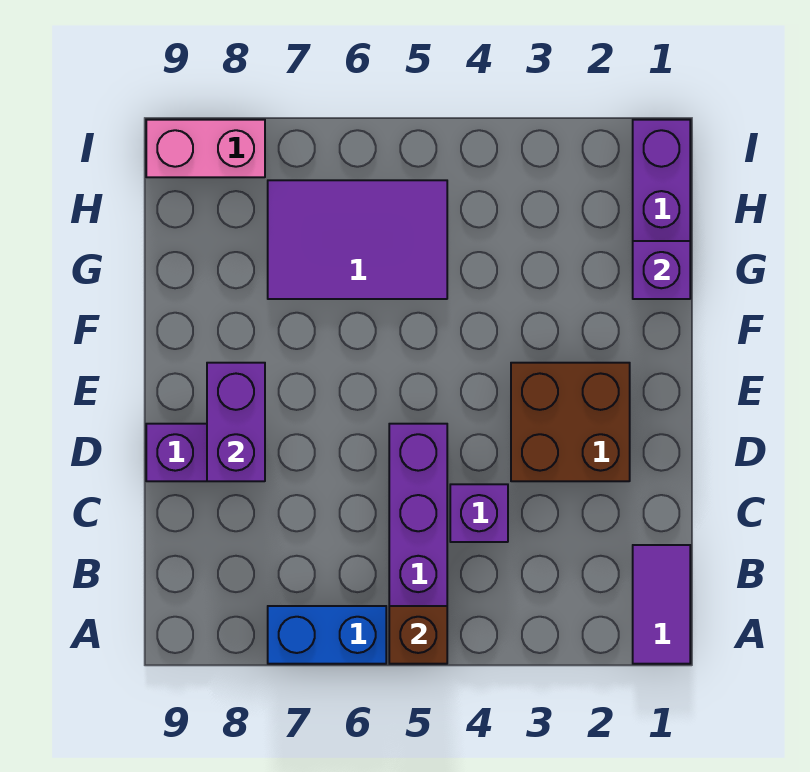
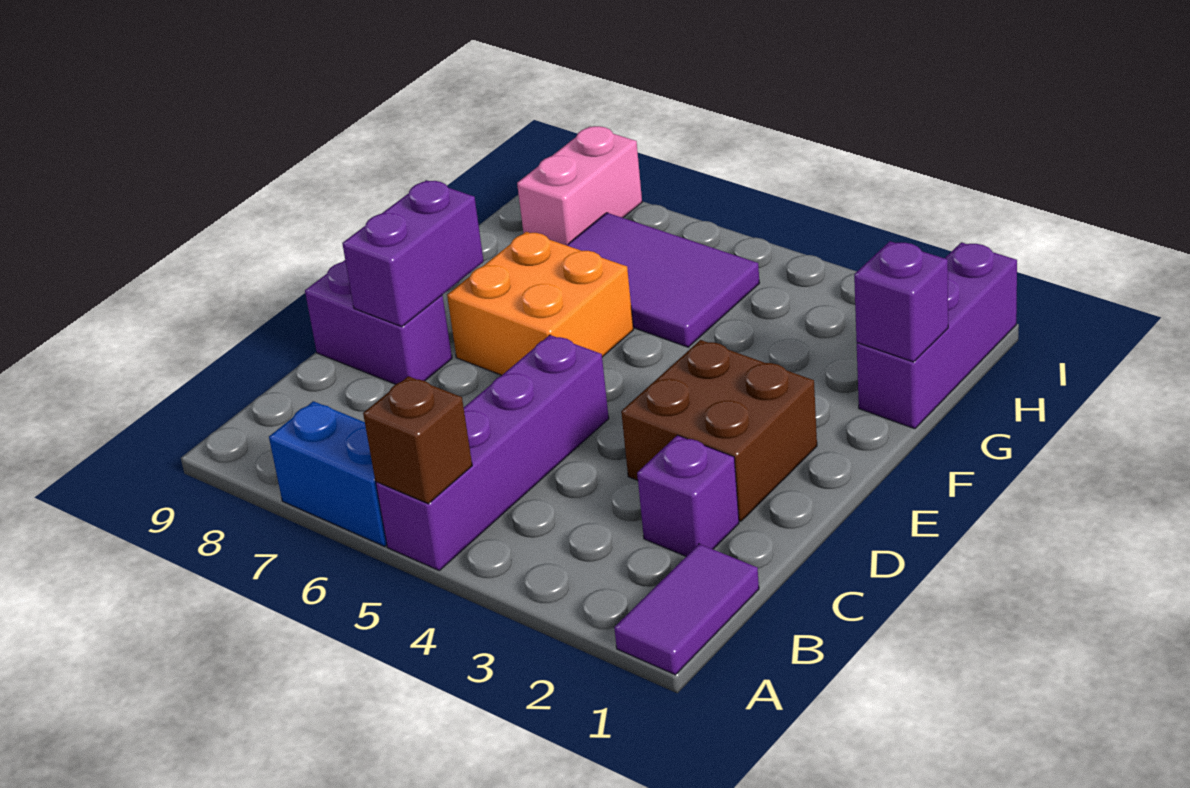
purple 1x1 brick [450,484,508,542] -> purple 1x1 brick moved to [637,435,739,556]
none -> orange 2x2 brick [447,232,633,375]
pink 1x2 brick [146,120,265,177] -> pink 1x2 brick turned to [517,126,642,245]

